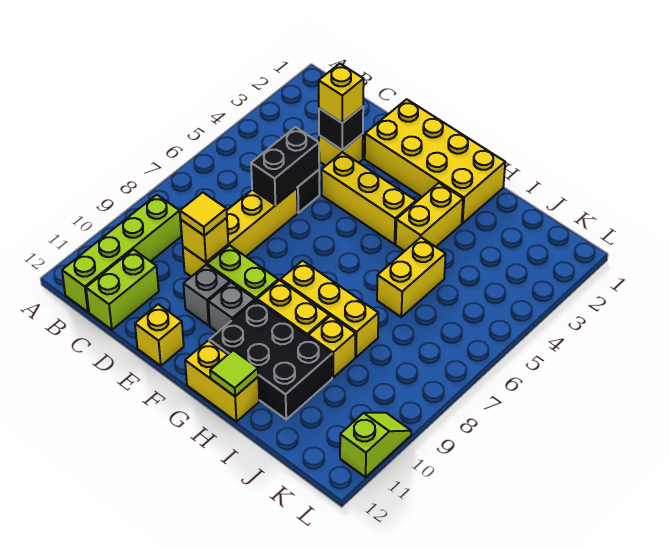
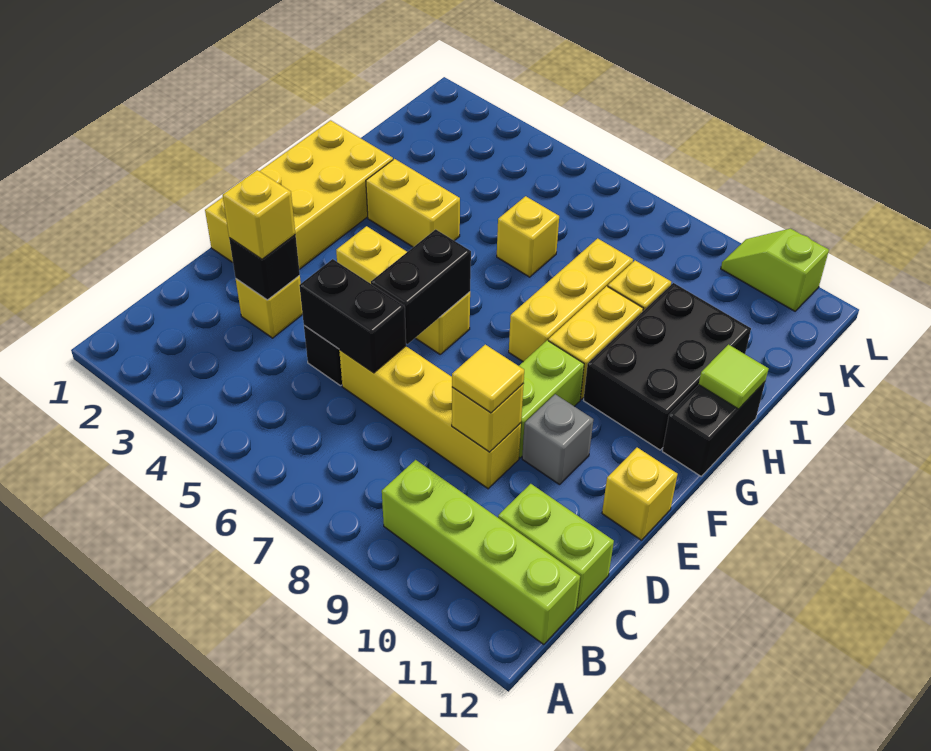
yellow 1x3 brick [321,152,416,244] -> yellow 1x3 brick turned to [336,226,470,354]
none -> black 1x2 brick [371,229,471,344]
grey 1x1 brick [208,282,255,332] -> none
yellow 1x2 brick [185,341,259,422] -> black 1x2 brick [662,382,765,476]
yellow 1x2 brick [377,237,446,317] -> yellow 1x1 brick [497,196,559,277]

